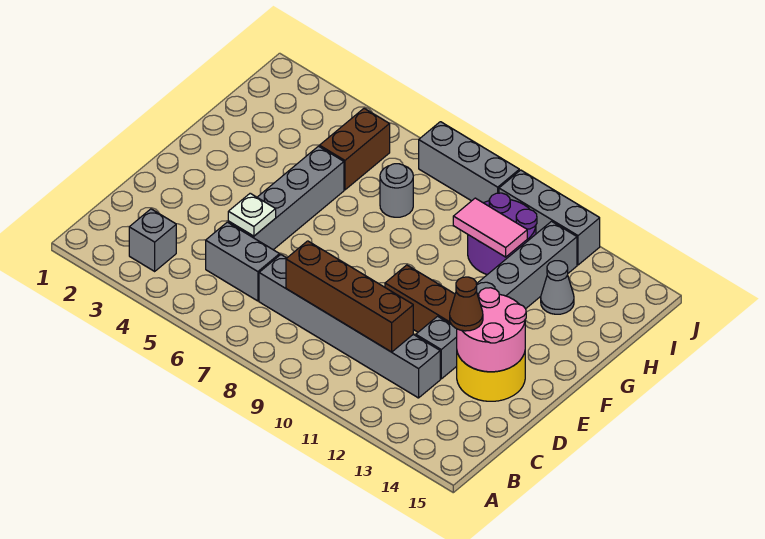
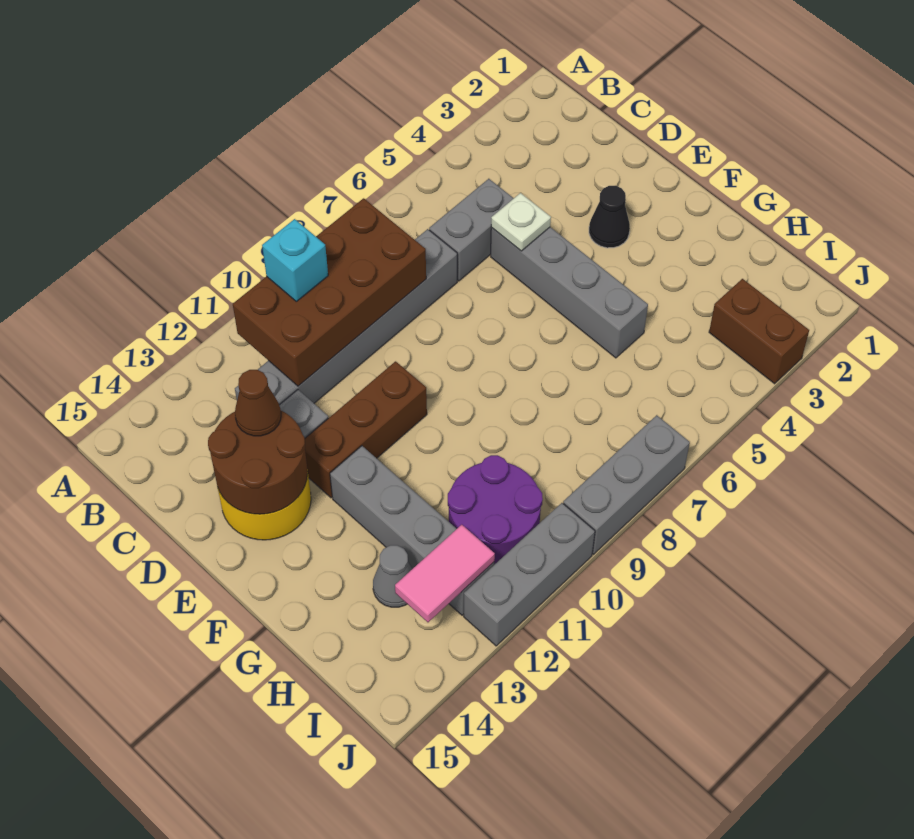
grey 1x1 brick [129,209,176,271] -> none
none -> cyan 1x1 brick [262,219,328,301]
brown 1x4 brick [286,241,413,352] -> brown 2x4 brick [233,198,426,386]
pink 2x2 round brick [457,288,526,372] -> brown 2x2 round brick [208,411,308,514]
none -> black 1x1 cone [589,186,630,248]
brown 1x2 brick [320,108,390,190] -> brown 1x2 brick moved to [709,279,809,384]
grey 1x1 round brick [380,164,413,217] -> none
pink 1x2 tile [453,198,527,257] -> pink 1x2 tile moved to [395,525,495,622]

